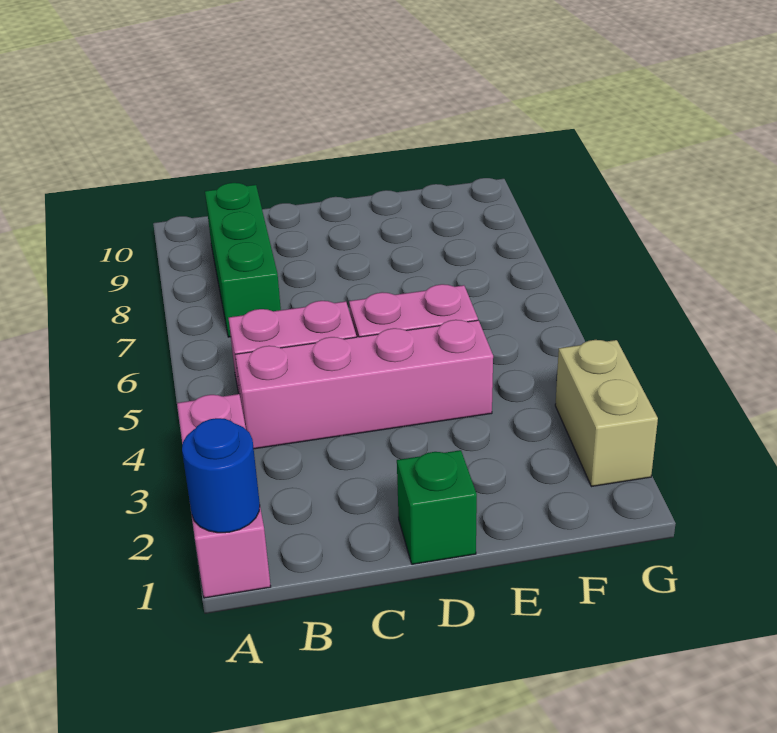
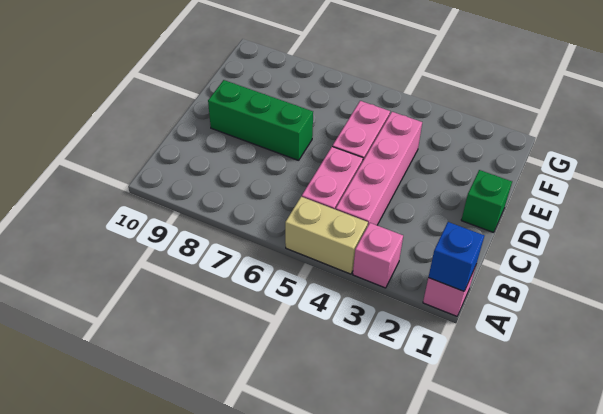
blue 1x1 round brick [182,418,260,533] -> blue 1x1 brick [428,222,484,291]
green 1x3 brick [205,183,281,337] -> green 1x3 brick moved to [208,80,313,160]
tan 1x2 brick [555,340,658,487] -> tan 1x2 brick moved to [285,197,368,274]

